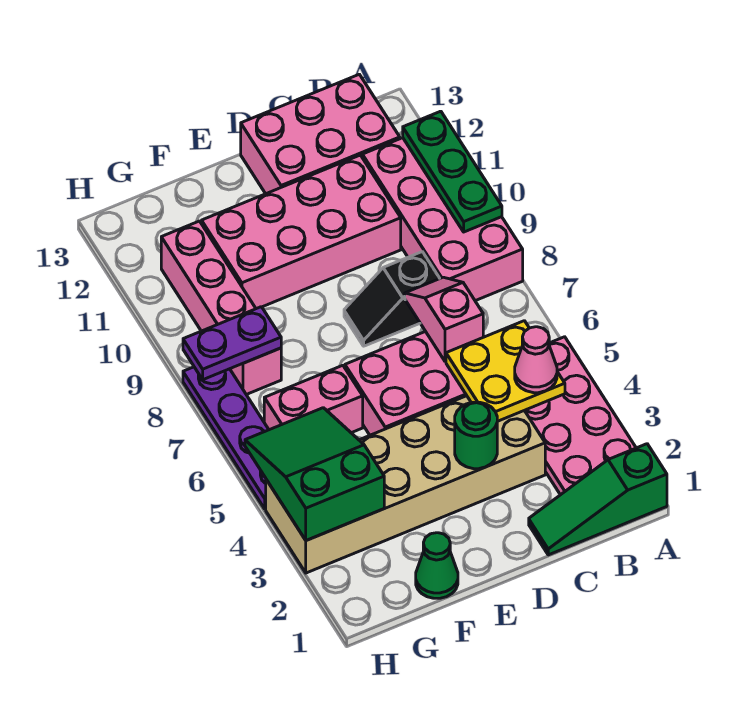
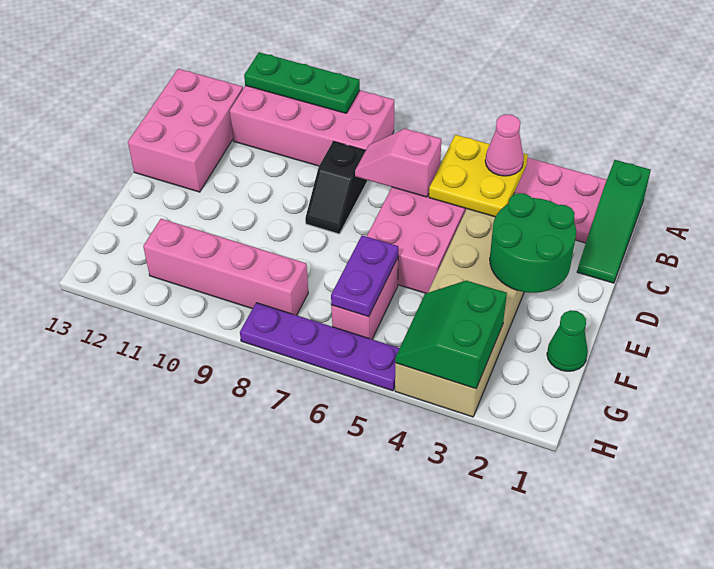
pink 2x4 brick [202,155,401,309] -> none
green 1x1 round brick [455,402,497,469] -> green 2x2 round brick [490,193,576,293]
green 2x3 slope [245,408,384,540] -> green 2x2 slope [395,281,507,389]
purple 1x2 plate [183,307,281,380] -> purple 1x2 plate moved to [331,235,398,317]

